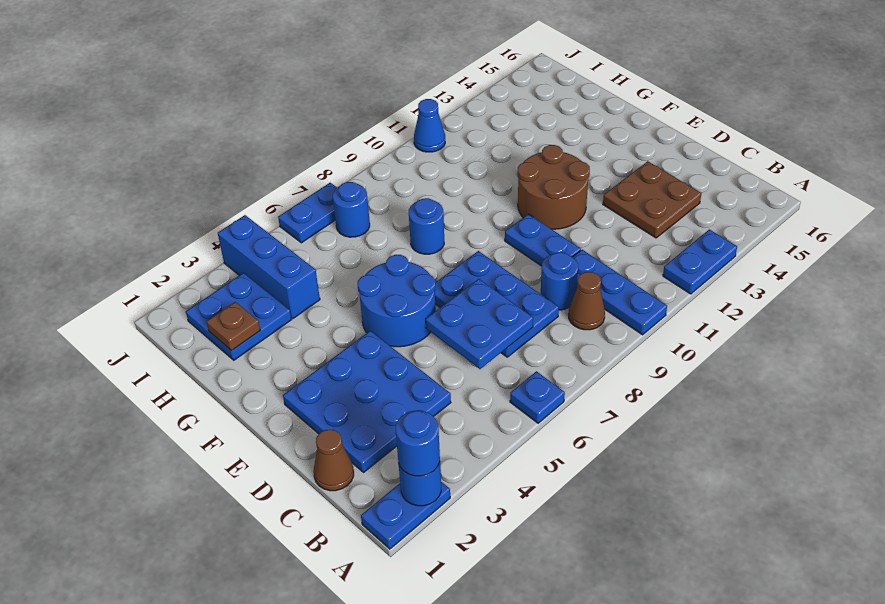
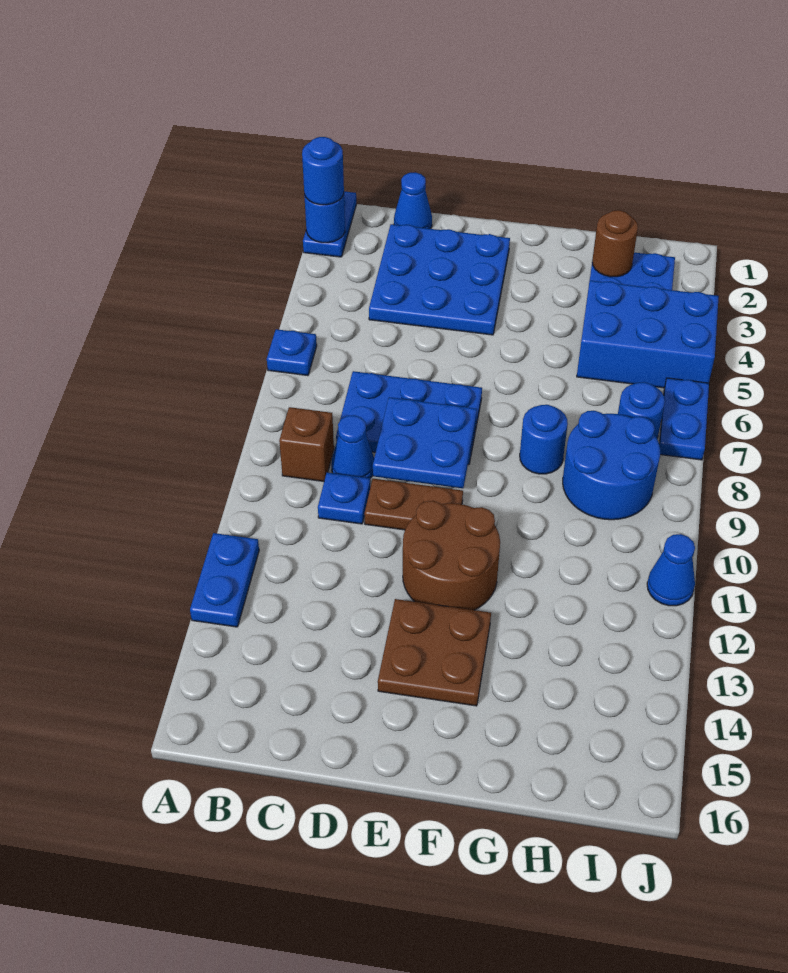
blue 1x3 plate [573,250,667,335] -> blue 1x1 plate [318,472,371,524]
brown 1x1 cone [568,272,605,330] -> brown 1x1 brick [279,407,334,481]
brown 1x1 cone [314,430,354,491] -> blue 1x1 cone [394,172,432,229]
blue 2x2 plate [426,279,533,369] -> blue 2x2 plate moved to [373,397,477,488]
blue 1x1 round brick [541,253,578,310] -> blue 1x1 cone [331,415,374,478]
brown 2x2 plate [603,161,701,238] -> brown 2x2 plate moved to [378,599,491,706]
blue 1x2 plate [505,214,581,266] -> brown 1x2 plate [364,479,463,530]
blue 2x2 round brick [358,255,436,347] -> blue 2x2 round brick moved to [563,411,660,520]
brown 1x1 plate [207,302,260,350] -> brown 1x1 round brick [592,210,638,277]
blue 1x3 brick [218,215,320,319] -> blue 2x3 brick [577,281,719,388]

